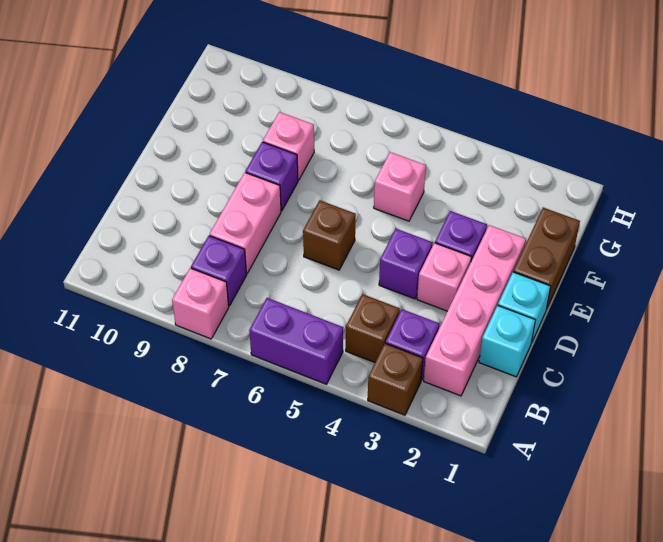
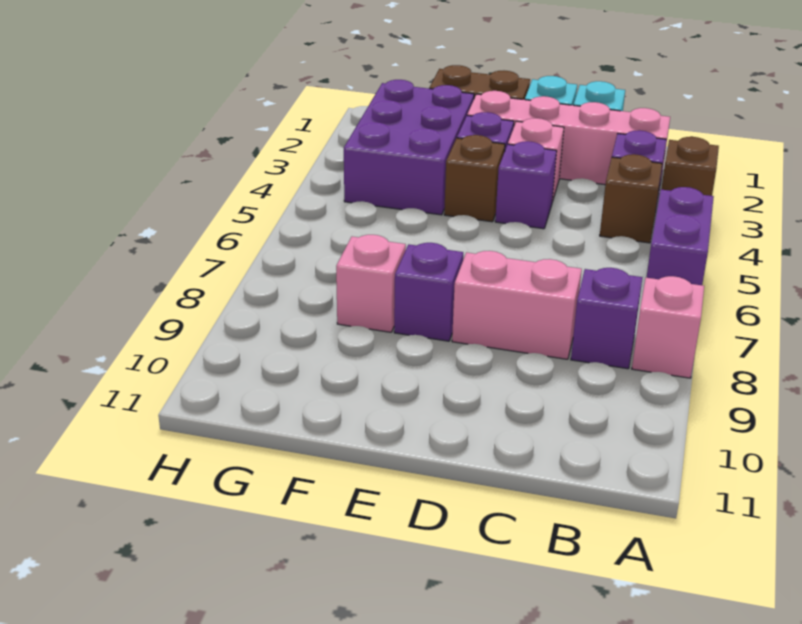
brown 1x1 brick [303,200,356,270] -> brown 1x1 brick moved to [444,135,505,222]
none -> purple 2x3 brick [344,80,474,215]
pink 1x1 brick [374,152,426,221] -> none

